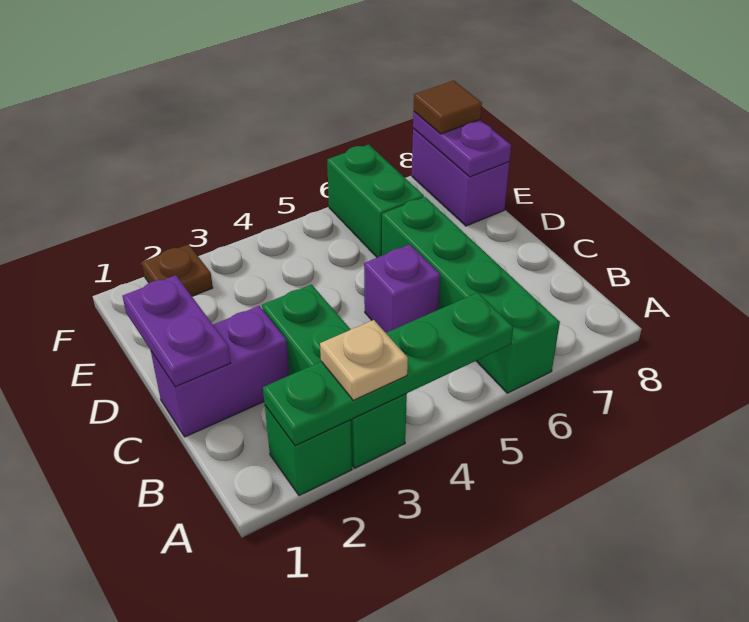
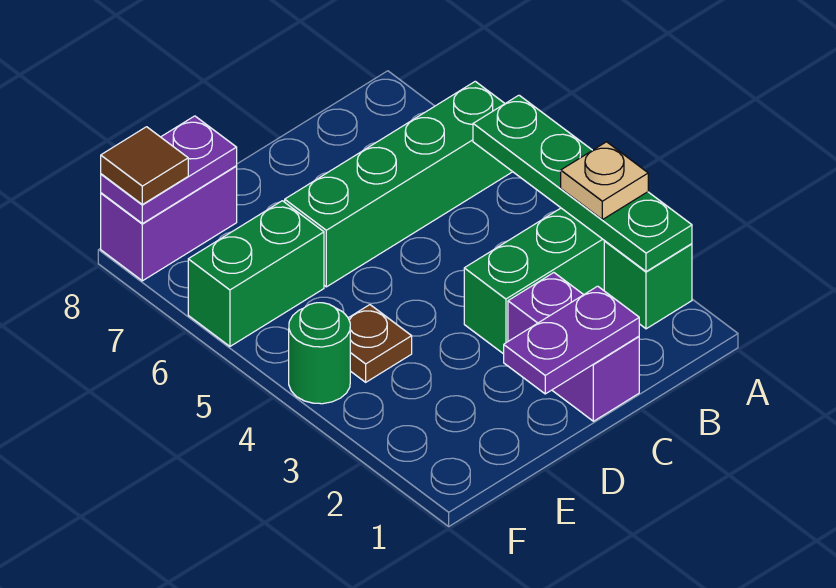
purple 1x1 brick [364,244,440,333] -> none
brown 1x1 plate [142,244,213,296] -> brown 1x1 plate moved to [348,305,412,382]
none -> green 1x1 round brick [289,303,350,404]

